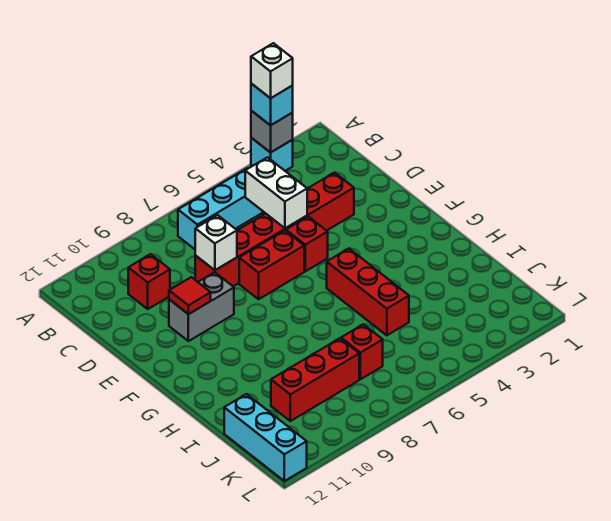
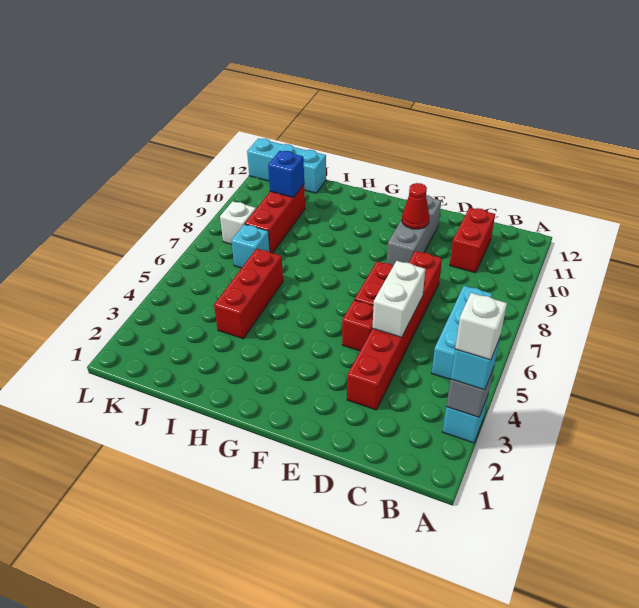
white 1x2 brick [245,157,307,228] -> white 1x2 brick turned to [372,261,425,337]
red 1x1 brick [128,254,170,309] -> red 1x2 brick [450,207,495,273]
white 1x1 brick [195,215,237,270] -> white 1x1 brick moved to [220,201,256,244]
grey 1x2 brick [169,272,234,341] -> grey 1x3 brick [387,195,441,266]
red 1x1 tile [169,277,211,314] -> red 1x1 cone [402,183,429,229]
red 1x3 brick [327,249,409,335] -> red 1x3 brick turned to [214,249,283,339]
red 1x1 brick [341,324,383,379] -> cyan 1x1 brick [231,224,270,268]
none -> blue 1x1 brick [268,151,304,197]

